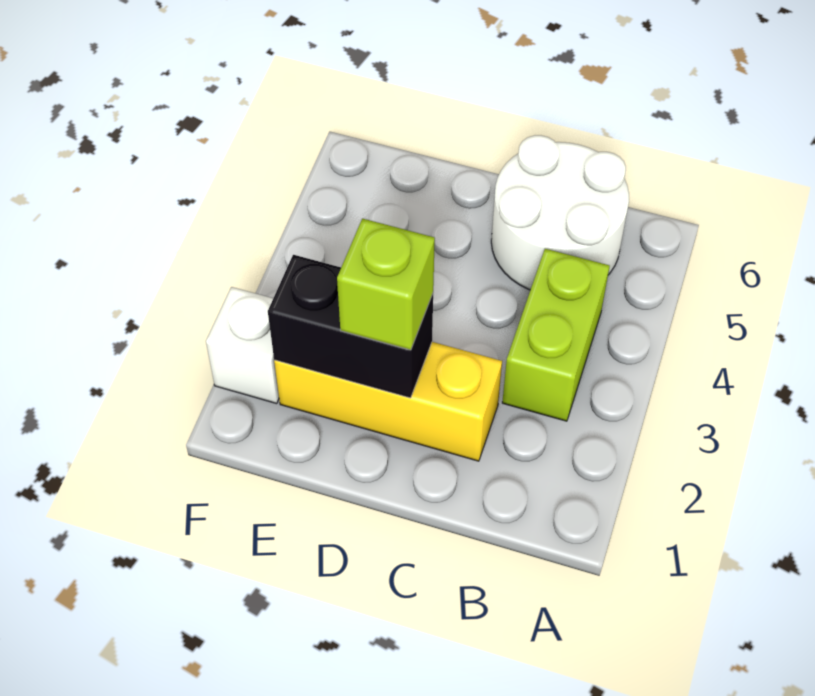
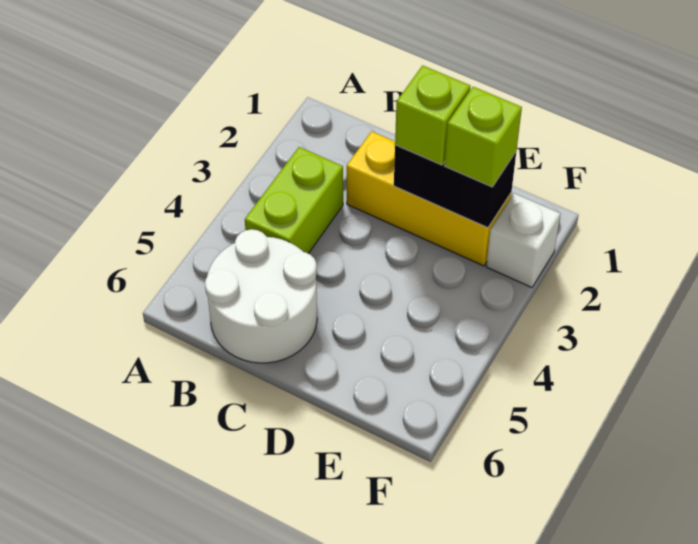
none -> lime 1x1 brick [445,87,522,187]

